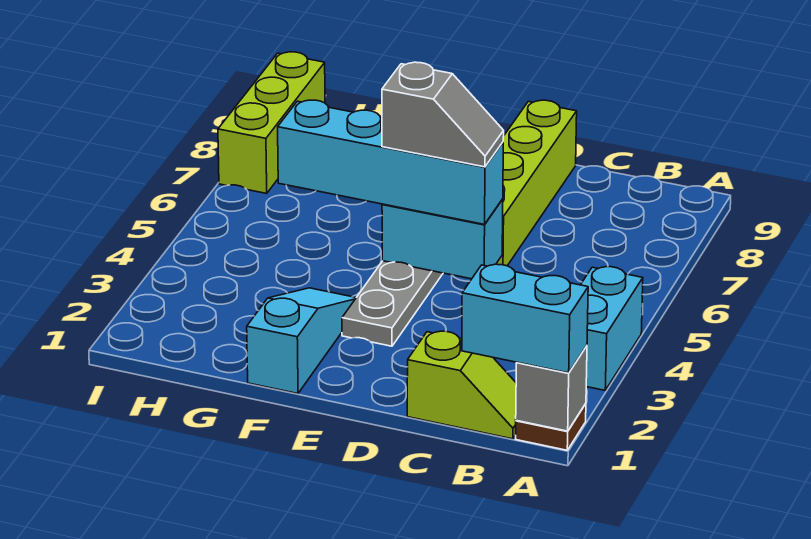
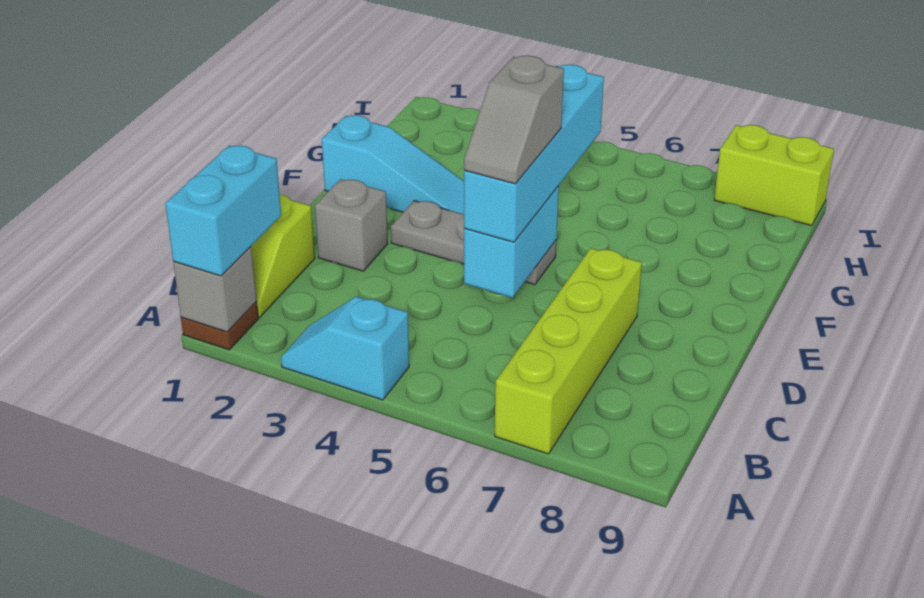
cyan 1x2 brick [581,267,643,390] -> cyan 1x2 slope [281,297,409,400]
none -> grey 1x1 brick [315,179,388,271]
lime 1x4 brick [496,100,577,266] -> lime 1x4 brick turned to [495,248,642,454]
lime 1x3 brick [218,52,325,193] -> lime 1x2 brick [714,125,834,226]

